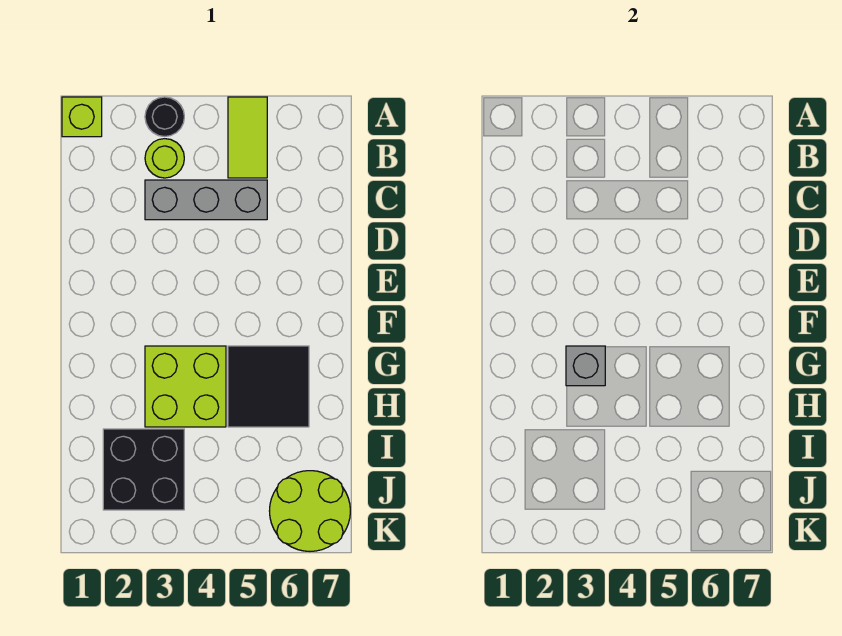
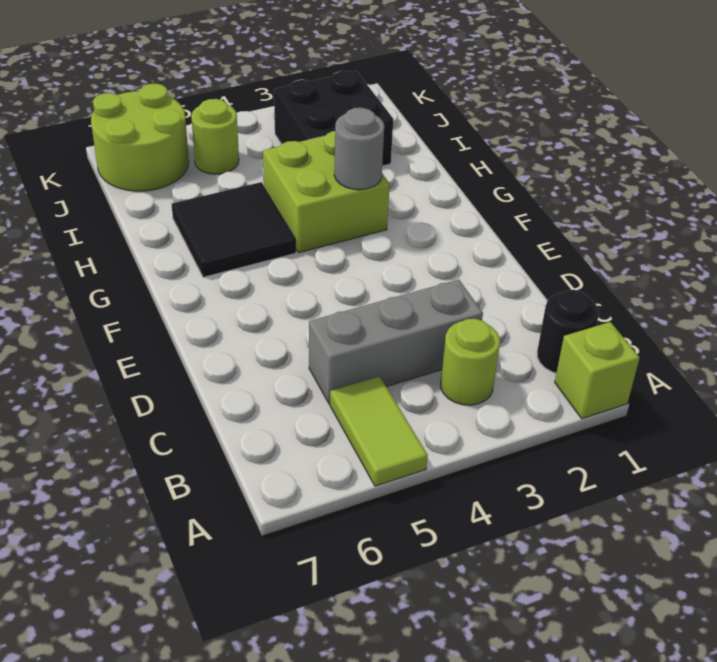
black 1x1 round brick [145,97,184,137] -> black 1x1 round brick moved to [537,290,599,373]
grey 1x1 brick [566,346,605,386] -> grey 1x1 round brick [334,108,384,190]
none -> lime 1x1 round brick [191,99,239,174]

